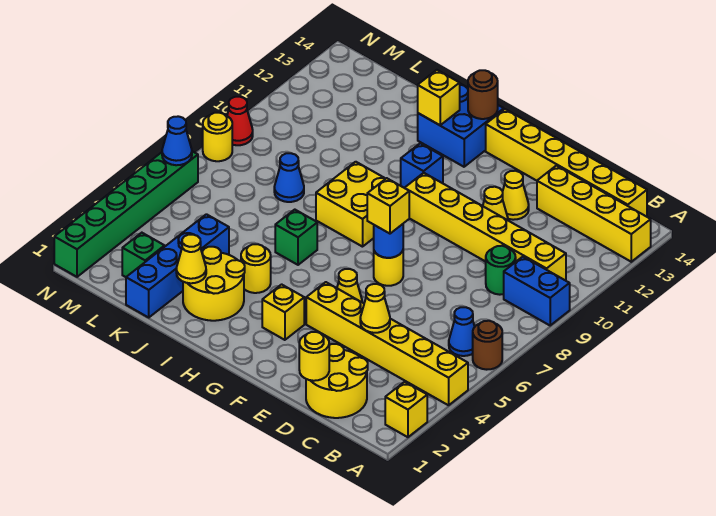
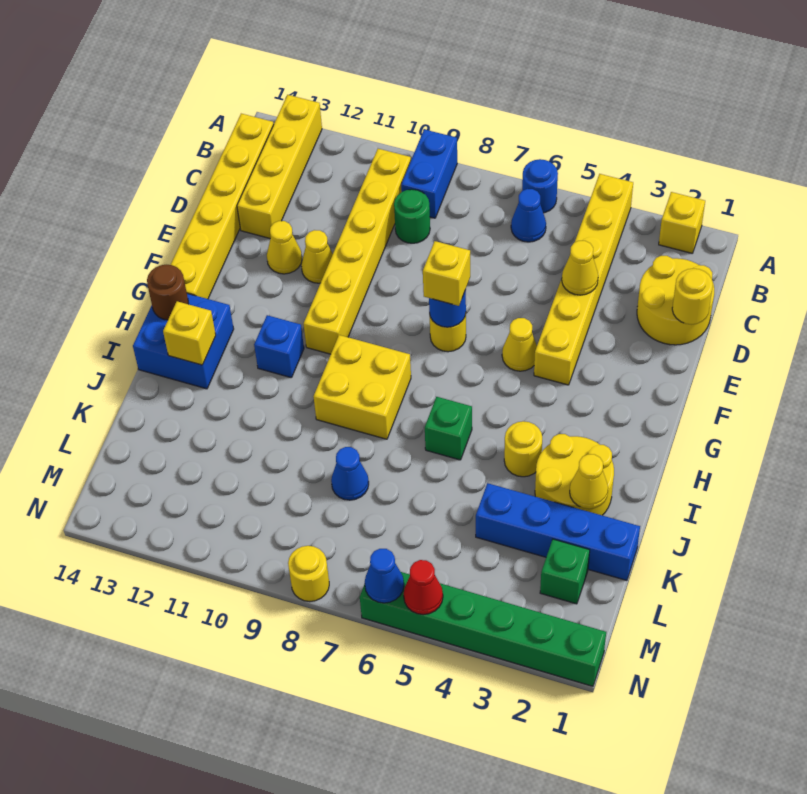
brown 1x1 round brick [473,321,502,370] -> blue 1x1 round brick [522,159,558,213]
yellow 1x1 brick [262,284,304,340] -> none
red 1x1 cone [227,97,253,145] -> red 1x1 cone moved to [404,560,443,615]

